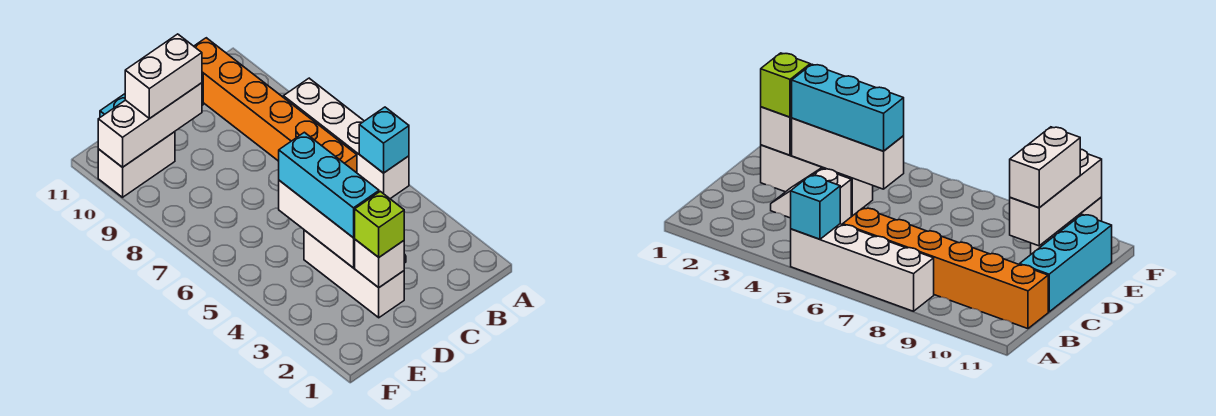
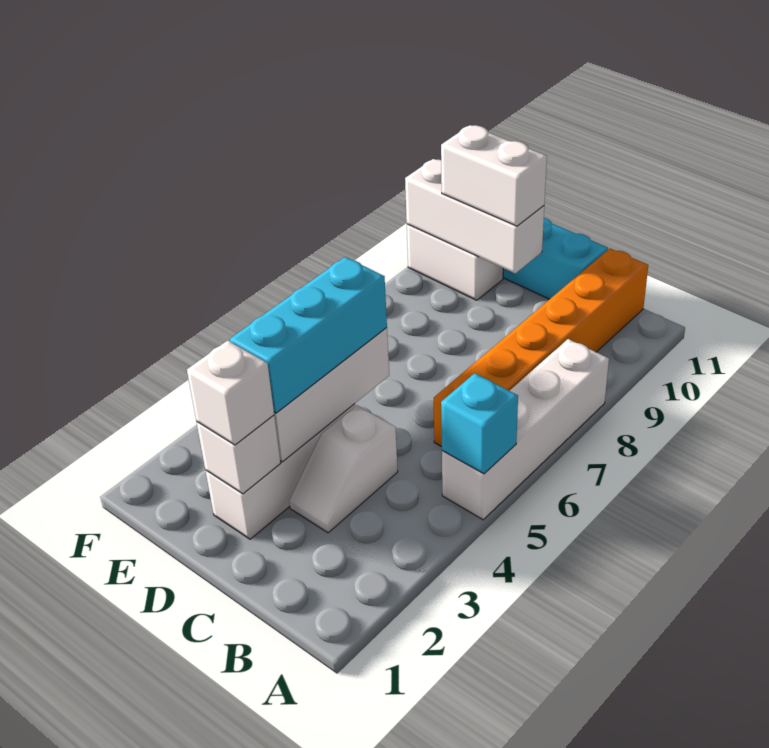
lime 1x1 brick [355,191,404,257] -> white 1x1 brick [187,340,274,445]

